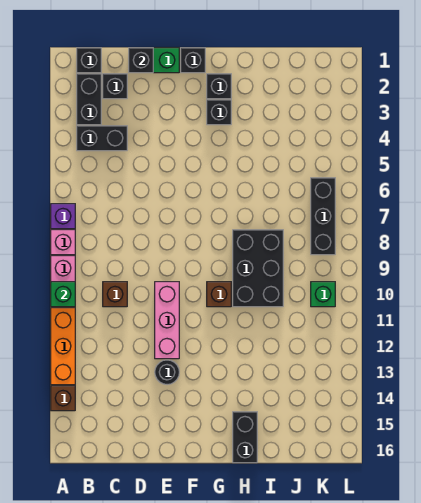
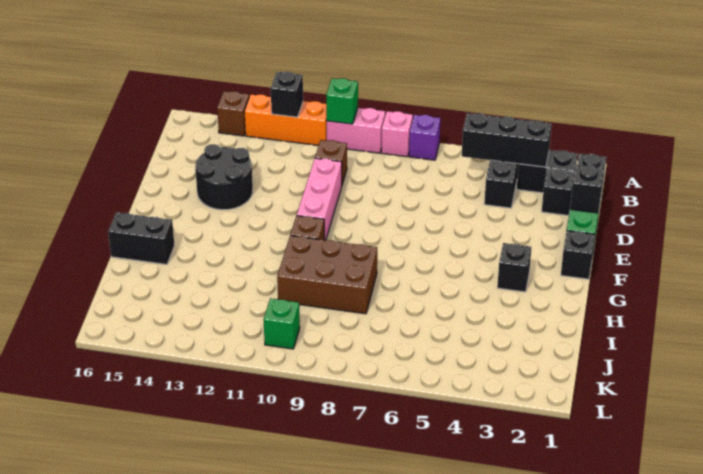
pink 1x3 brick [155,282,179,359] -> pink 1x3 brick turned to [297,158,342,240]
black 1x1 round brick [155,360,179,385] -> black 2x2 round brick [195,144,253,210]
black 1x1 brick [207,74,231,99] -> black 1x1 brick moved to [271,71,303,117]
black 2x3 brick [233,230,283,307] -> brown 2x3 brick [277,236,377,314]
black 1x3 brick [311,178,335,255] -> black 1x3 brick moved to [462,113,551,167]

